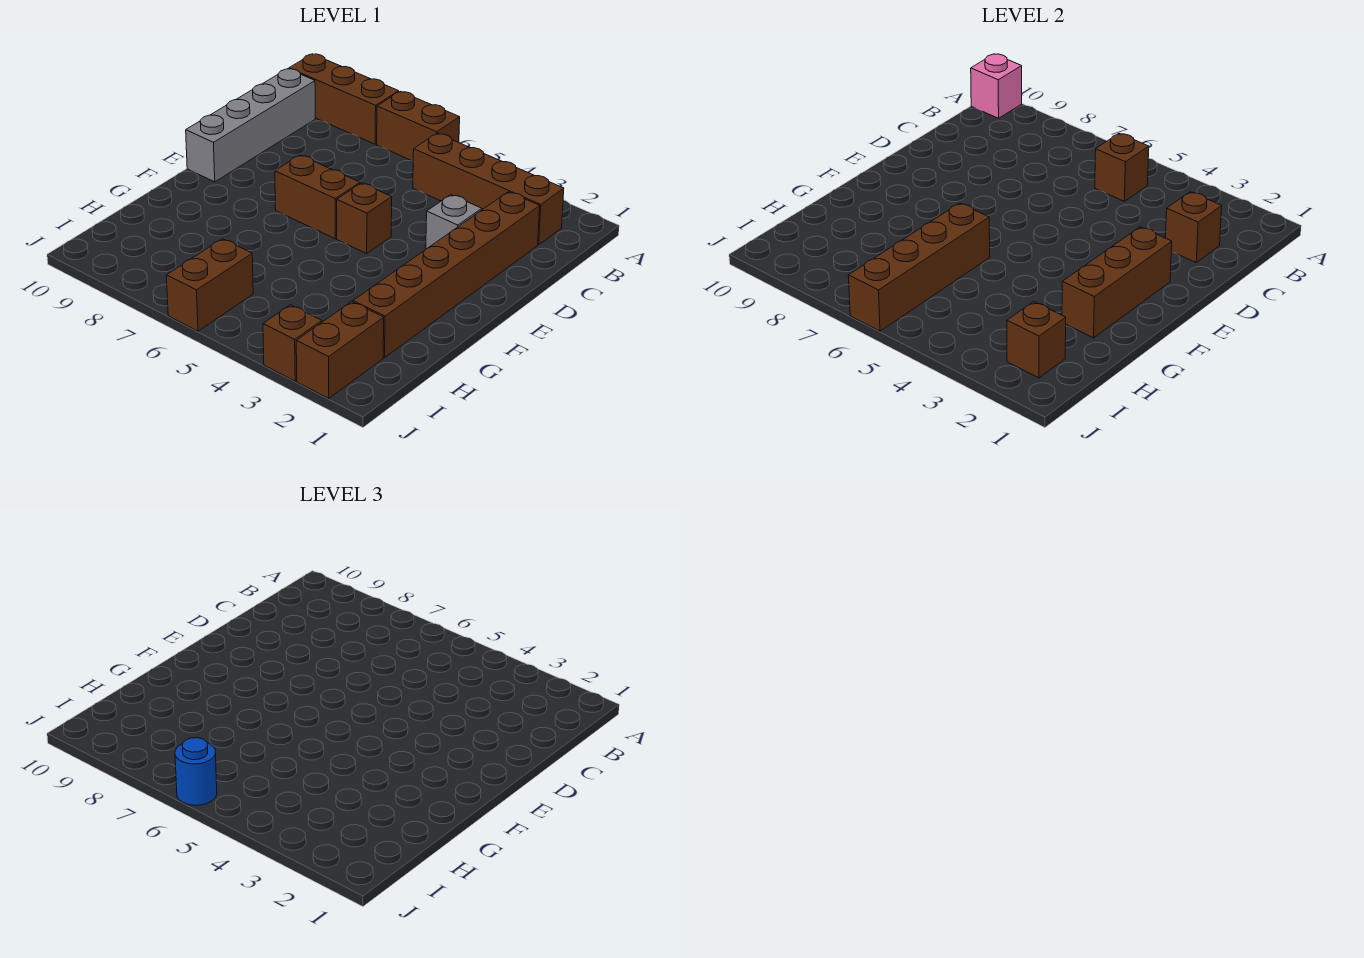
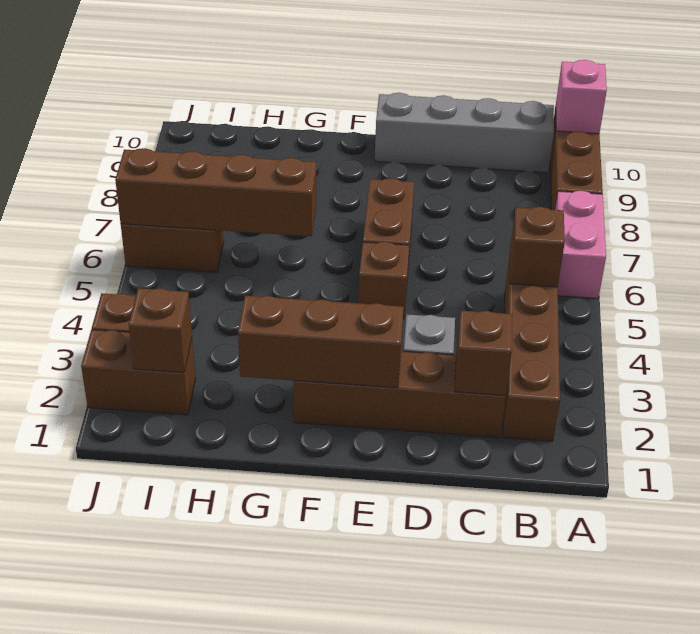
brown 1x2 brick [377,91,460,161] -> pink 1x2 brick [555,191,606,298]
brown 1x6 brick [353,192,540,358] -> brown 1x4 brick [293,351,506,438]
blue 1x1 round brick [175,738,217,805] -> none

